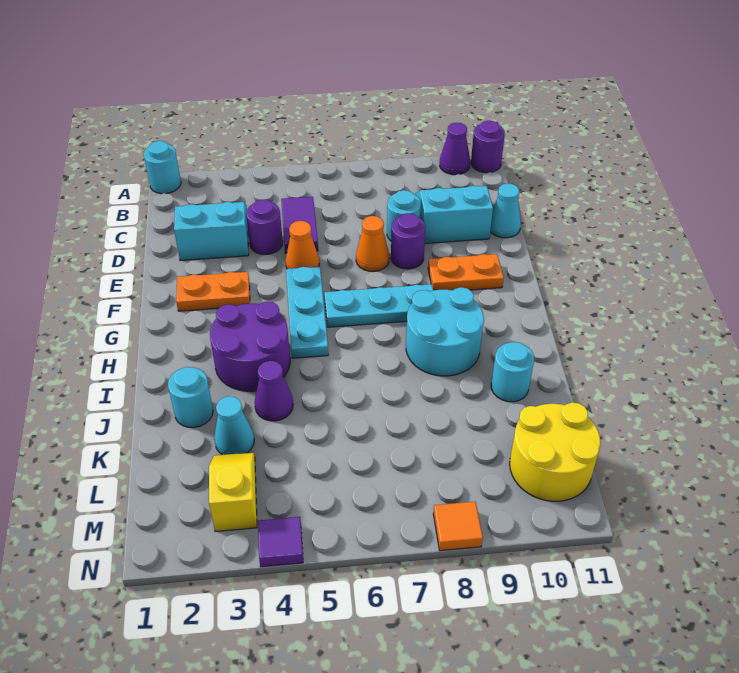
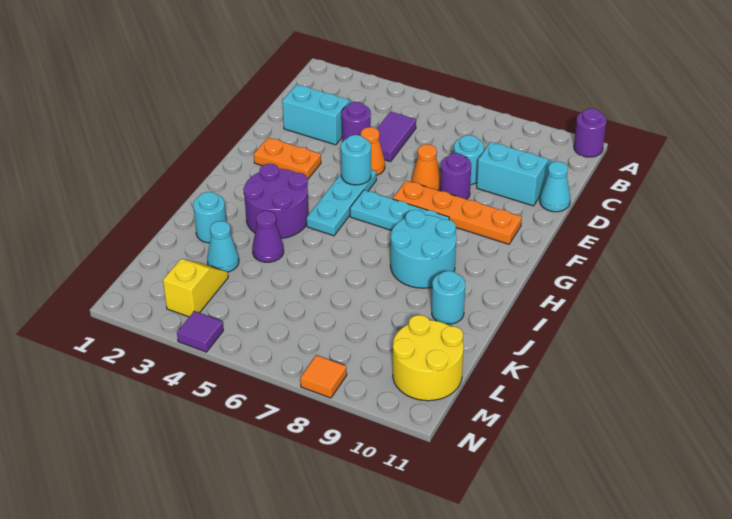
cyan 1x1 round brick [144,141,181,194] -> cyan 1x1 round brick moved to [341,135,371,185]
purple 1x1 cone [440,123,470,175] -> none
orange 1x2 plate [428,254,504,290] -> orange 1x4 plate [393,181,522,244]

